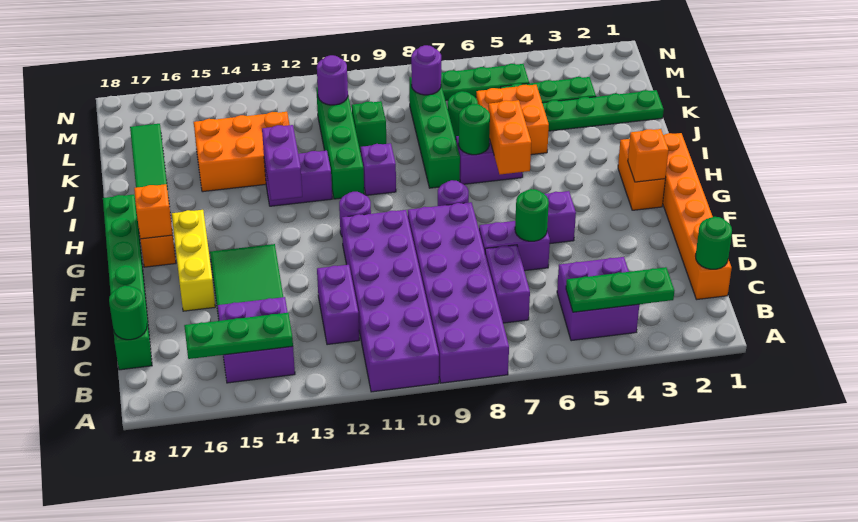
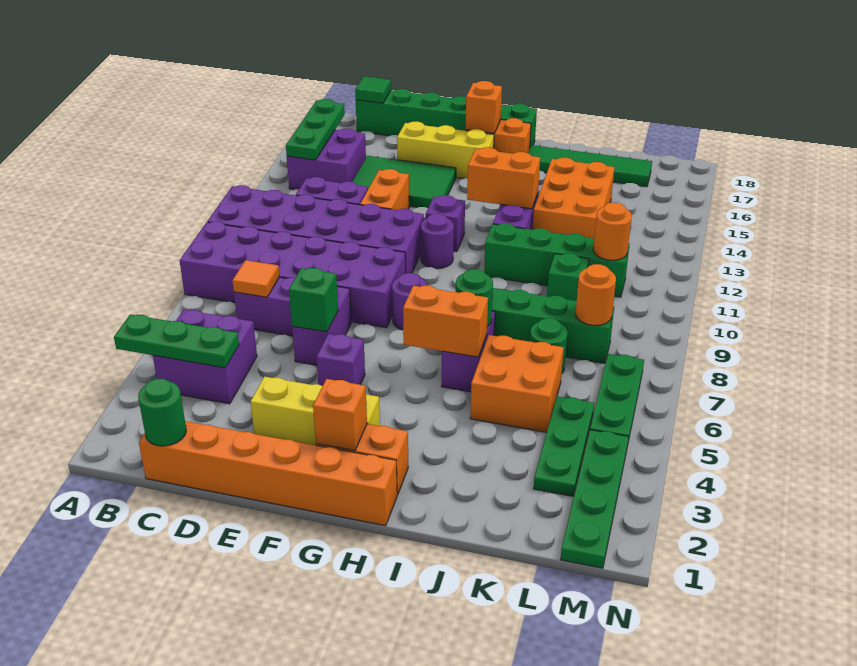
green 1x3 plate [566,267,674,312] -> green 1x3 plate turned to [114,314,239,368]
none -> orange 1x1 tile [232,260,279,297]
green 1x1 round brick [109,286,147,340] -> green 1x1 tile [355,76,391,103]
none -> yellow 1x3 brick [250,377,380,445]
green 1x1 round brick [515,189,549,241] -> green 1x1 brick [289,268,338,332]
none -> orange 1x2 brick [360,169,409,210]
purple 1x2 brick [262,125,302,200] -> orange 1x2 brick [467,147,540,209]
purple 1x1 brick [361,143,396,195] -> purple 1x1 brick moved to [426,195,465,251]
green 1x4 plate [542,90,664,131] -> green 1x4 plate moved to [560,430,629,568]
purple 1x1 round brick [411,45,441,95] -> orange 1x1 round brick [576,264,616,325]
purple 1x1 round brick [317,55,348,105] -> orange 1x1 round brick [593,203,632,260]

